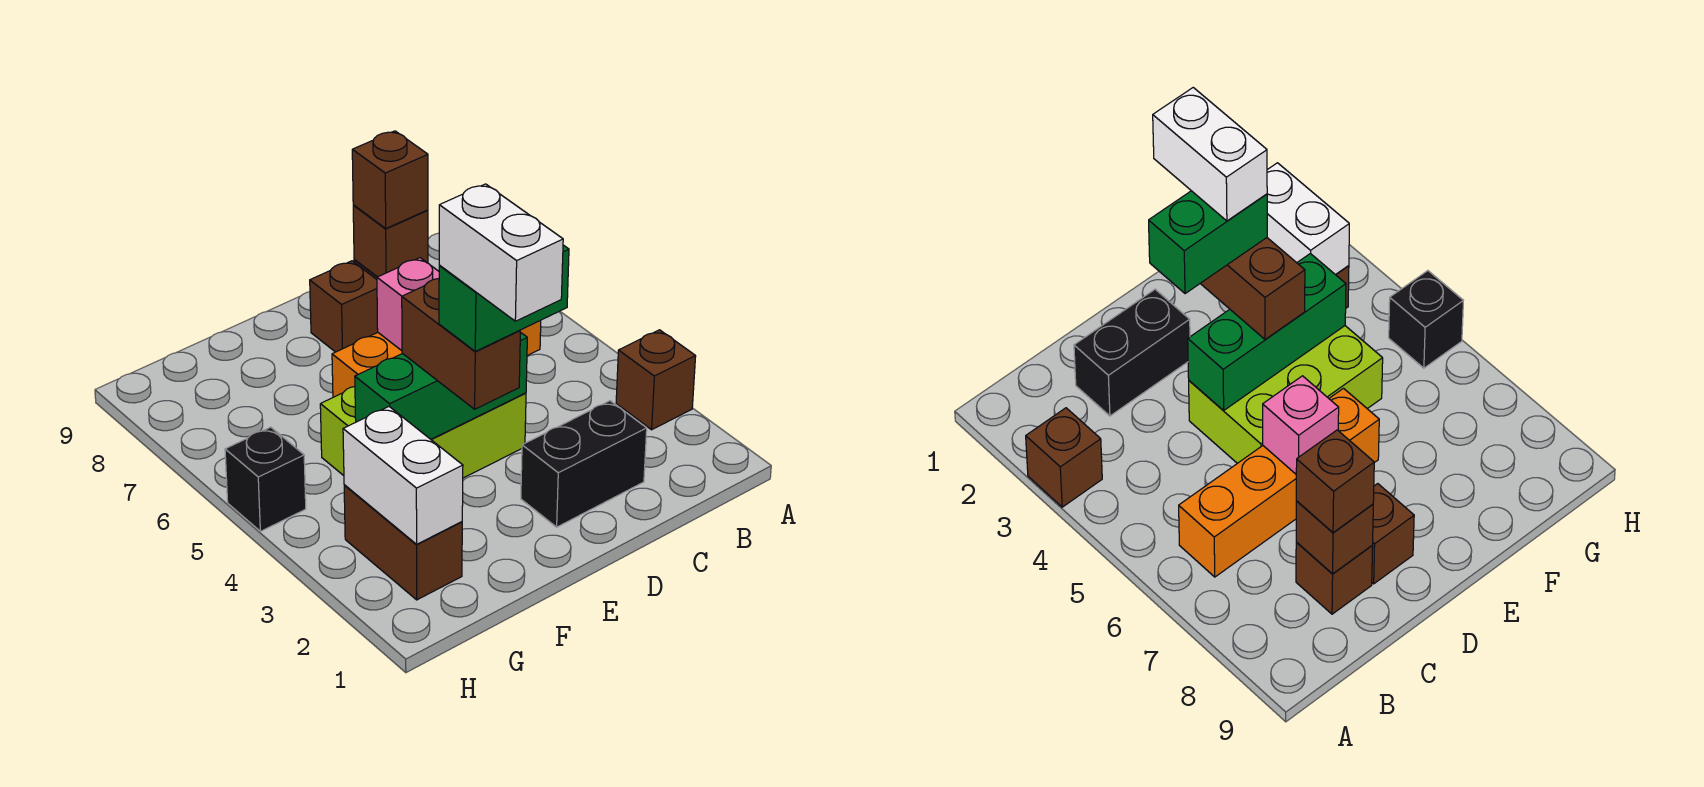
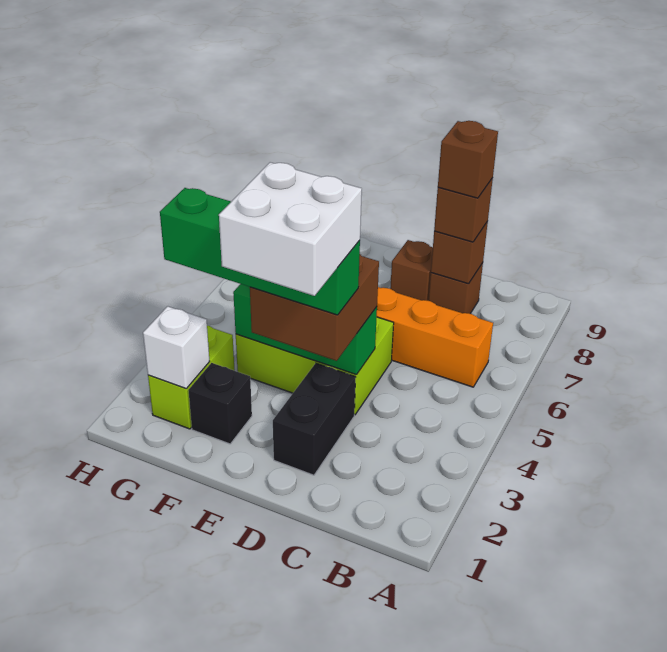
brown 1x1 brick [616,330,696,430] -> brown 1x1 brick moved to [438,121,498,198]
black 1x2 brick [521,401,647,527] -> black 1x2 brick turned to [273,363,356,475]
green 1x2 brick [439,245,569,351] -> green 1x4 brick [160,188,360,315]
pink 1x1 brick [377,258,439,351] -> none
white 1x2 brick [439,184,563,321] -> white 2x2 brick [219,162,362,296]
brown 1x2 brick [402,279,520,409] -> brown 2x2 brick [250,254,379,361]
brown 1x2 brick [344,485,462,600] -> lime 1x2 brick [148,326,235,429]
white 1x2 brick [343,407,463,544] -> white 1x1 brick [143,306,210,389]
black 1x1 brick [225,427,306,531] -> black 1x1 brick moved to [188,363,252,444]

